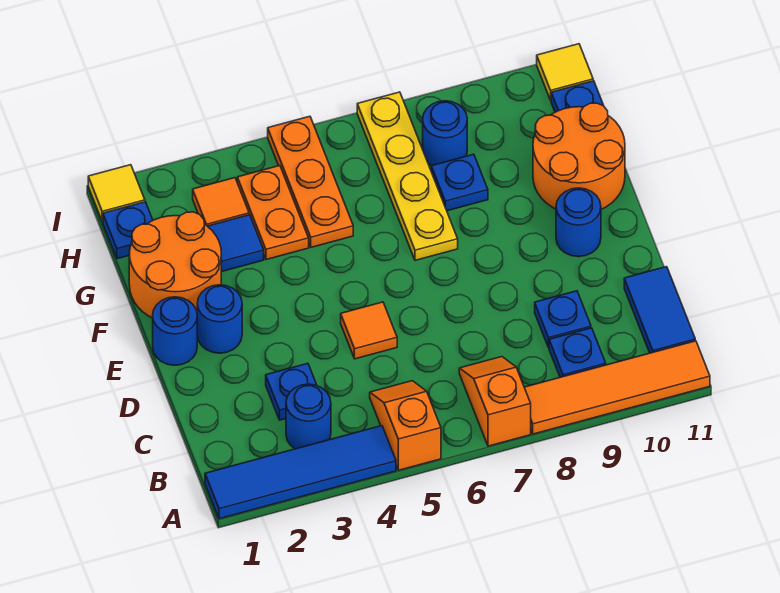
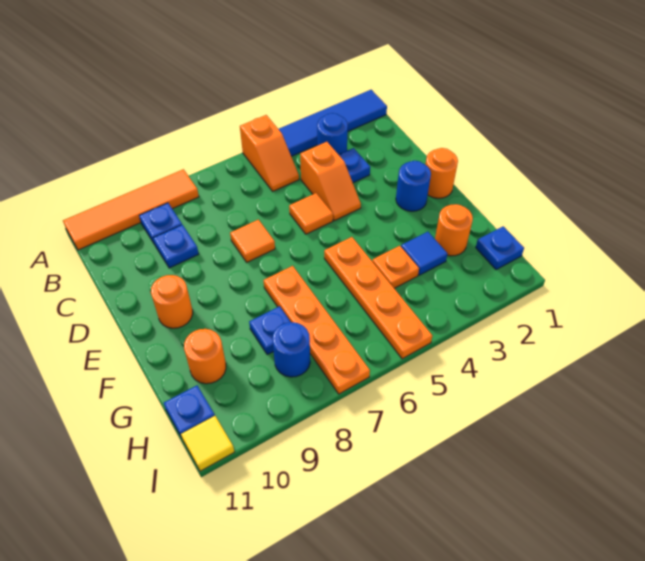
orange 1x2 slope [459,357,531,446] -> orange 1x2 slope moved to [300,142,361,221]
blue 1x2 tile [624,267,695,353] -> none
blue 1x1 round brick [153,297,197,365] -> orange 1x1 round brick [425,148,458,198]
blue 1x1 round brick [556,188,601,257] -> orange 1x1 round brick [151,275,193,328]
orange 2x2 round brick [129,212,221,318] -> orange 1x1 round brick [435,204,473,256]
yellow 1x4 plate [357,92,458,260] -> orange 1x4 plate [264,266,370,394]
orange 2x2 round brick [533,103,625,209] -> orange 1x1 round brick [184,329,226,384]
orange 1x2 plate [237,166,309,260] -> orange 1x1 plate [372,246,419,288]
orange 1x3 plate [268,116,353,247] -> orange 1x4 plate [324,237,432,359]
orange 1x1 tile [193,178,249,226] -> orange 1x1 tile moved to [230,220,275,262]
yellow 1x1 tile [88,165,145,222] -> none

